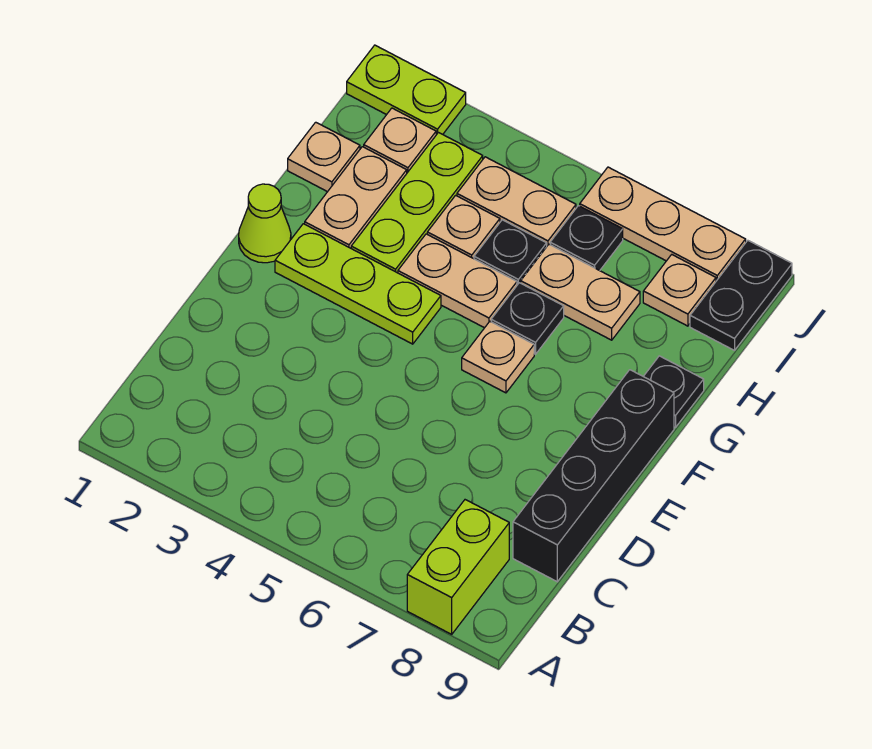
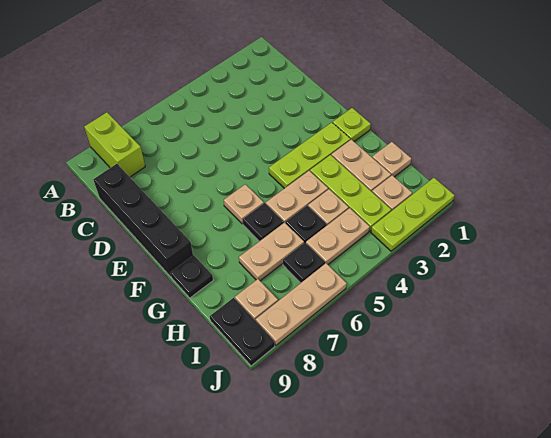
lime 1x1 cone [239,184,291,263] -> lime 1x1 plate [333,108,371,141]
lime 1x2 plate [347,45,466,135] -> lime 1x3 plate [371,178,454,251]

